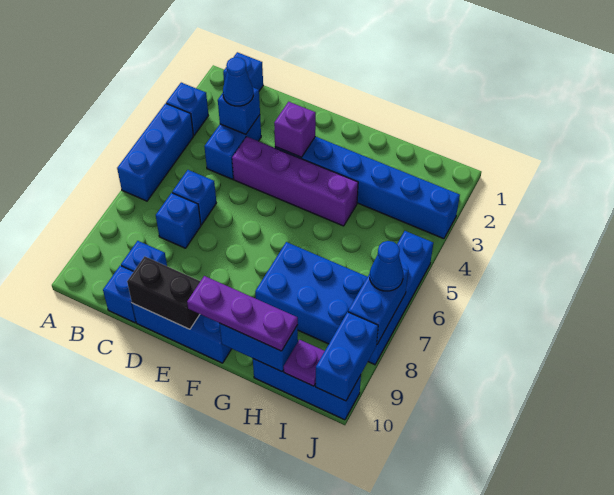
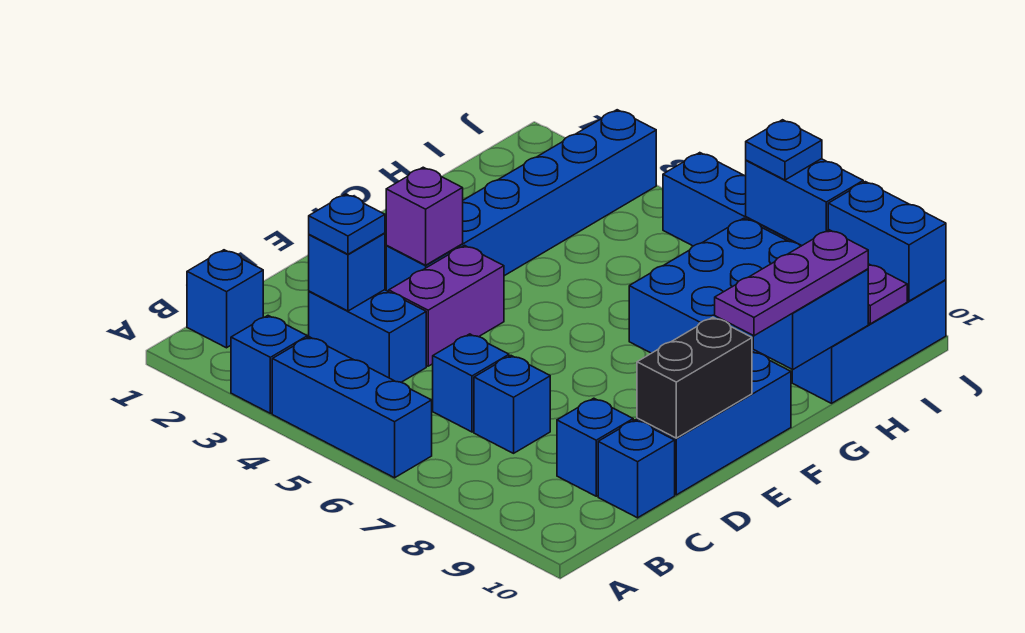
blue 1x1 cone [223,57,253,106] -> blue 1x1 plate [309,194,385,254]
purple 1x4 brick [232,137,358,226] -> purple 1x2 brick [389,245,504,366]
blue 1x1 cone [370,241,403,291] -> blue 1x1 plate [746,120,822,180]

